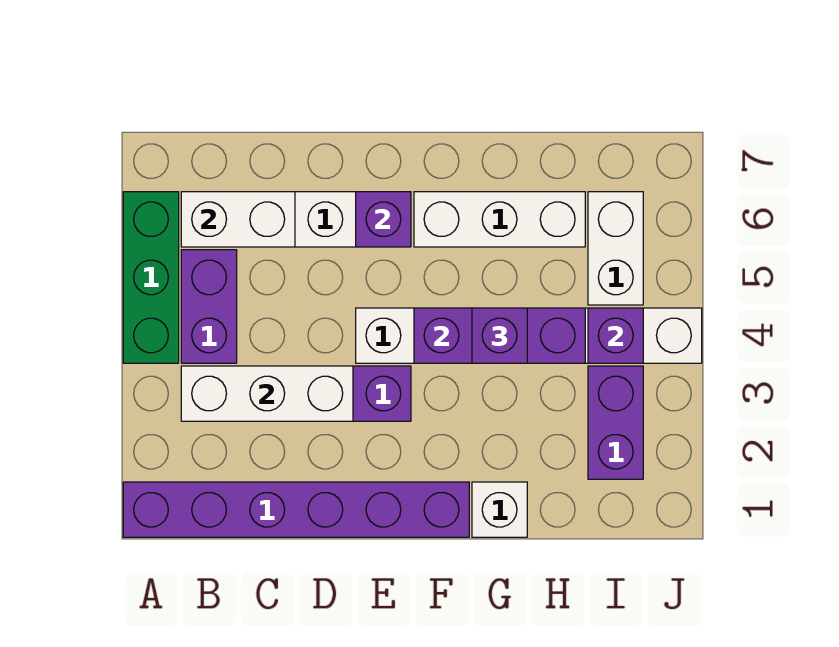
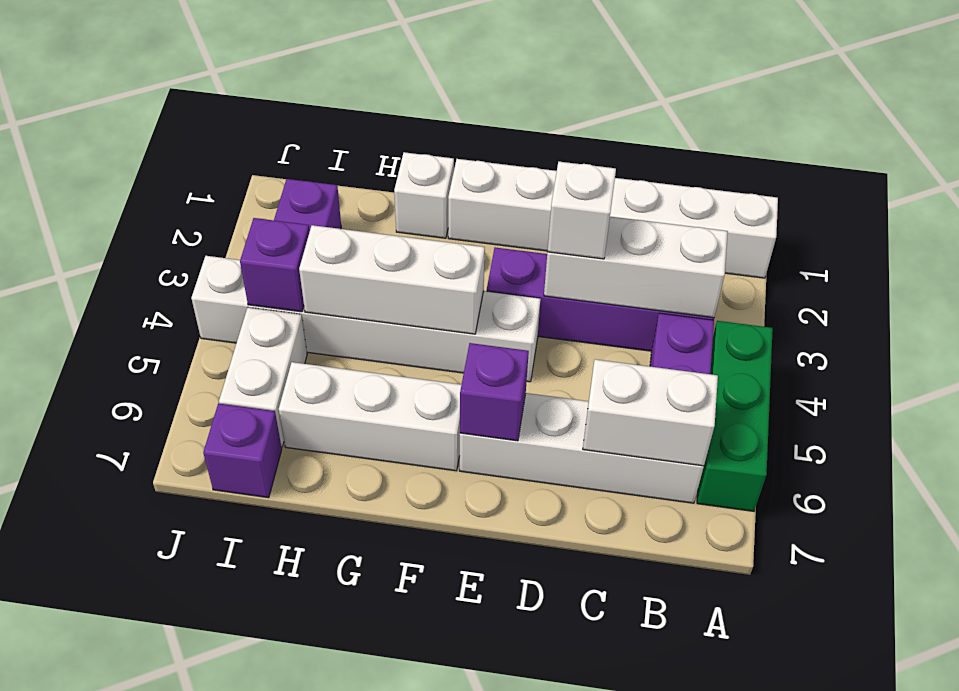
purple 1x6 brick [123,482,469,537] -> white 1x6 brick [448,159,778,278]
none -> white 1x1 brick [547,162,616,259]
purple 1x3 brick [414,308,585,363] -> white 1x3 brick [299,225,485,334]
purple 1x1 brick [472,308,527,363] -> purple 1x1 brick moved to [203,403,282,498]

